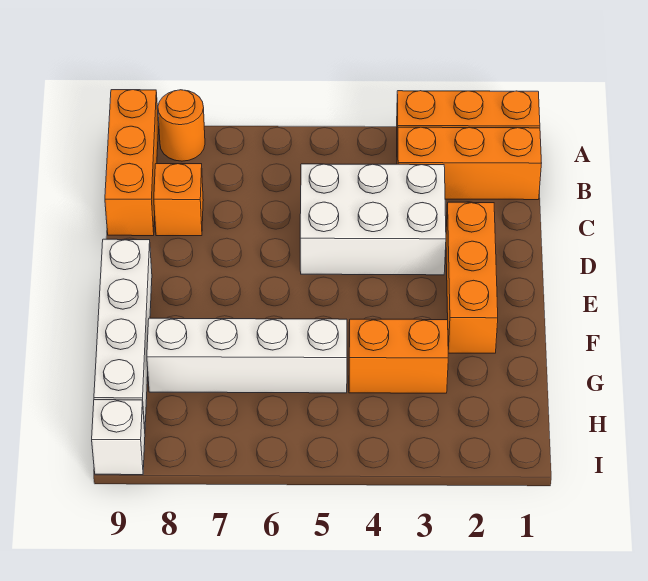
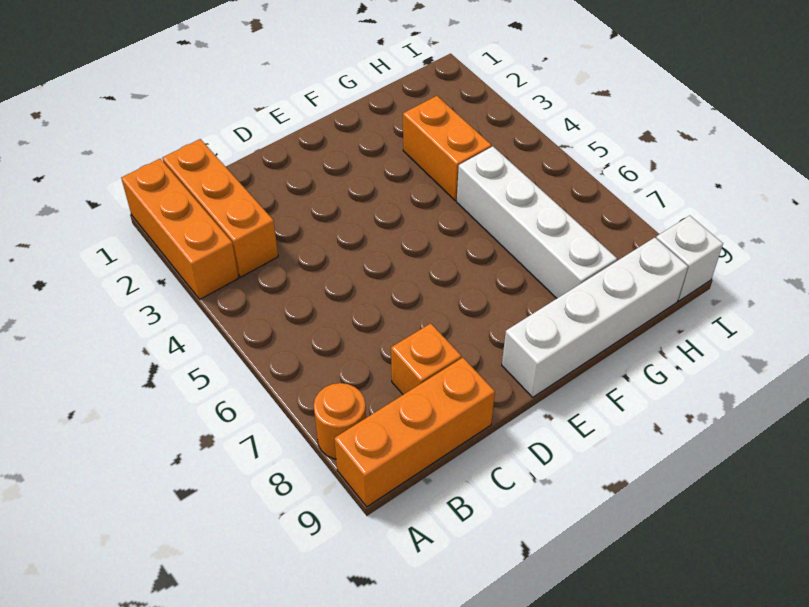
white 2x3 brick [300,164,446,275] -> none
orange 1x3 brick [446,202,498,353] -> none

